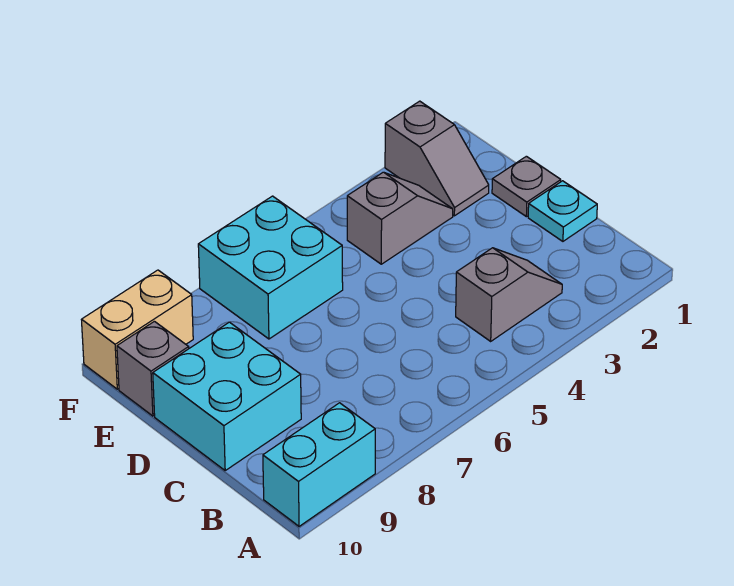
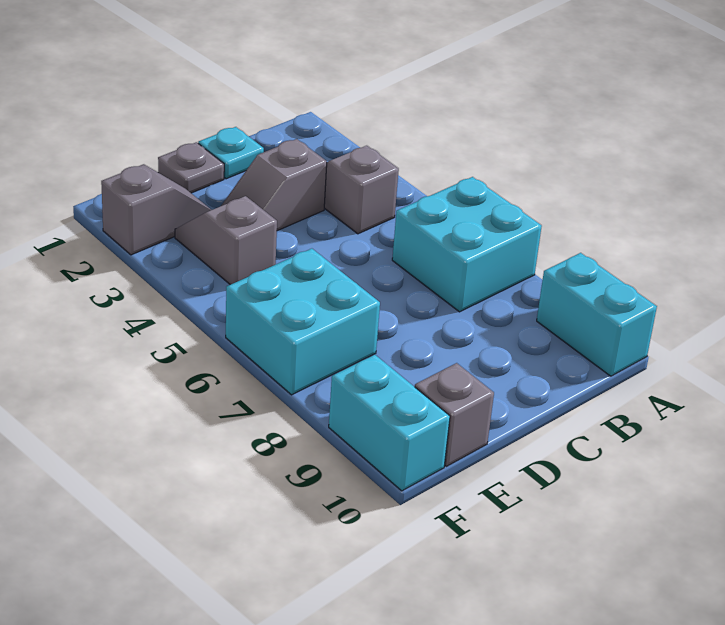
none -> grey 1x2 slope [221,139,327,231]
cyan 2x2 brick [153,322,301,470] -> cyan 2x2 brick moved to [392,177,542,312]
tan 1x2 brick [81,270,193,389] -> cyan 1x2 brick [329,355,450,491]

